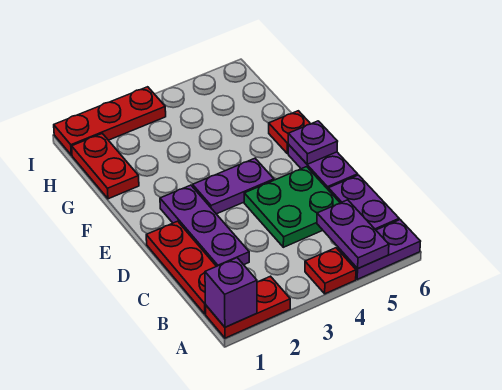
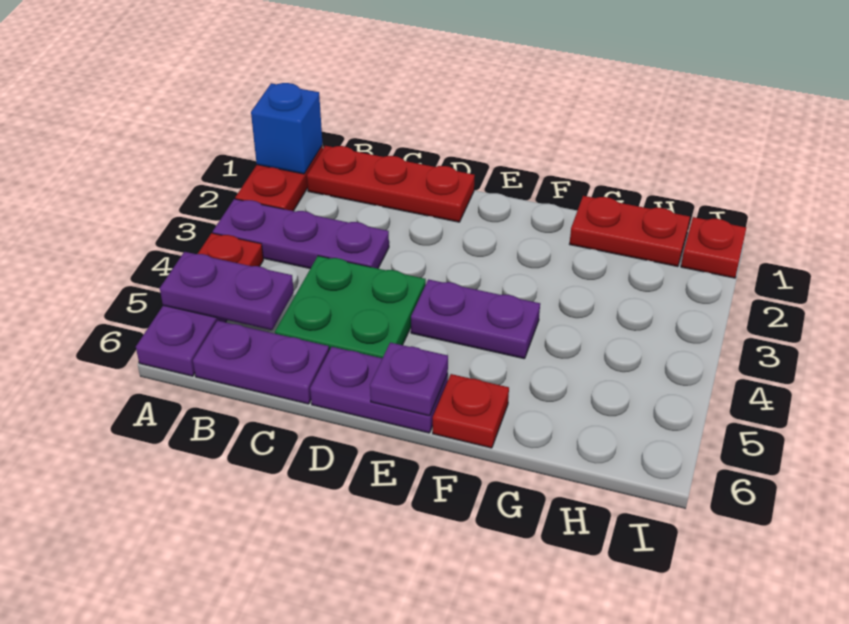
purple 1x1 brick [205,258,257,327] -> blue 1x1 brick [251,83,323,174]
purple 1x3 plate [160,185,249,266] -> purple 1x3 plate moved to [213,199,389,269]
purple 1x2 plate [193,158,274,214] -> purple 1x2 plate turned to [411,279,540,359]
red 1x3 plate [54,87,166,155] -> red 1x1 plate [681,217,746,278]

